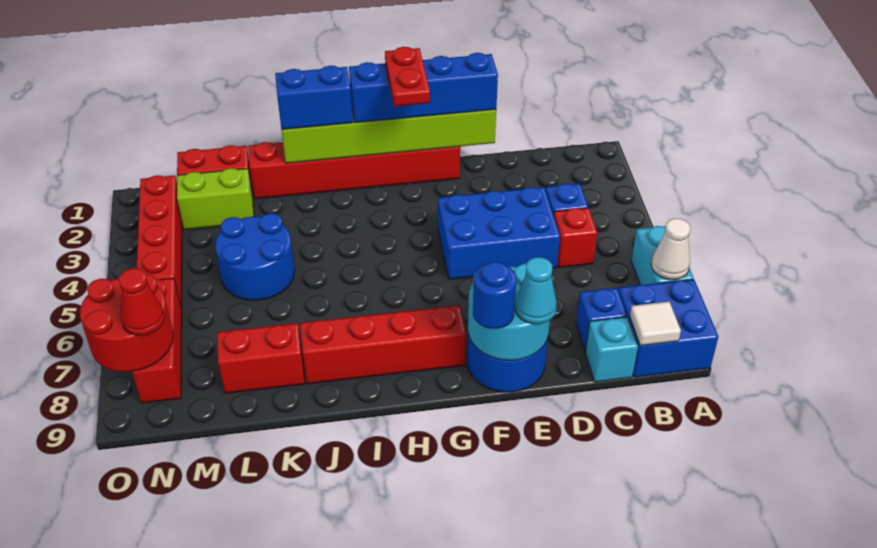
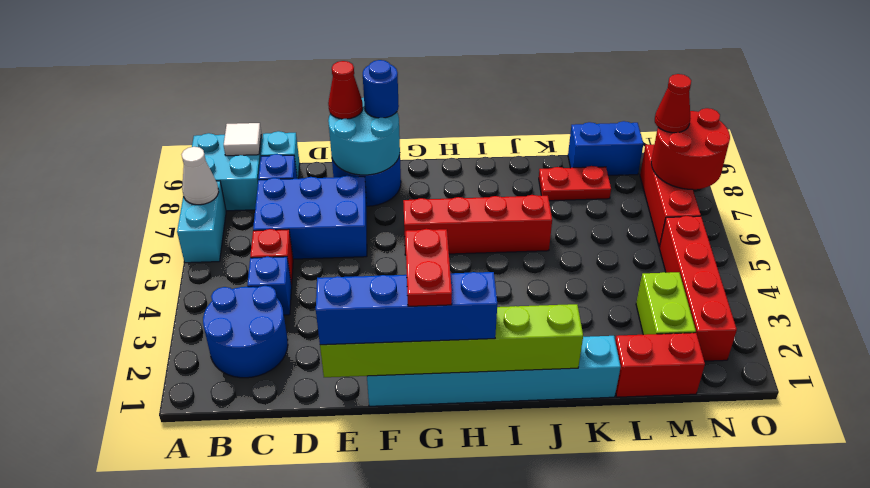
blue 2x2 brick [619,279,719,377] -> cyan 2x2 brick [192,133,262,211]
blue 2x3 brick [438,187,560,279] -> blue 2x3 brick moved to [253,176,367,259]
cyan 1x1 cone [515,257,557,324] -> red 1x1 cone [328,61,363,119]
red 1x6 brick [249,142,460,199] -> cyan 1x6 brick [367,336,621,406]
red 1x4 brick [300,305,466,384] -> red 1x4 brick moved to [403,195,552,255]
blue 1x2 brick [275,66,353,130] -> blue 1x2 brick moved to [568,121,643,175]
blue 2x2 round brick [215,213,295,300] -> blue 2x2 round brick moved to [203,286,288,378]
red 1x2 brick [217,323,305,393] -> red 1x2 plate [539,166,611,201]
lime 1x2 brick [177,168,254,230] -> lime 1x2 brick turned to [636,272,696,335]

